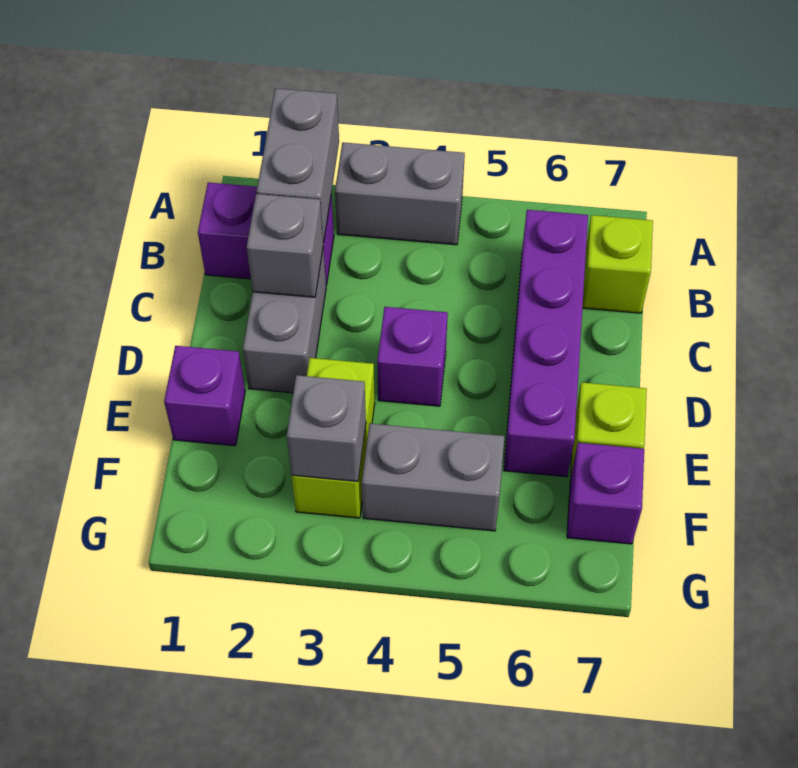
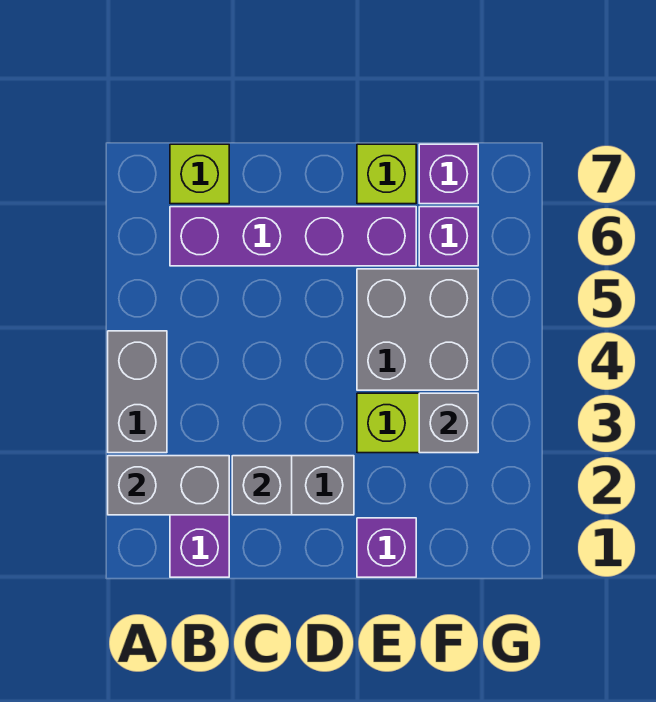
purple 1x1 brick [377,307,448,406] -> purple 1x1 brick moved to [419,207,478,266]
grey 1x2 brick [362,424,505,531] -> grey 2x2 brick [357,269,478,390]

